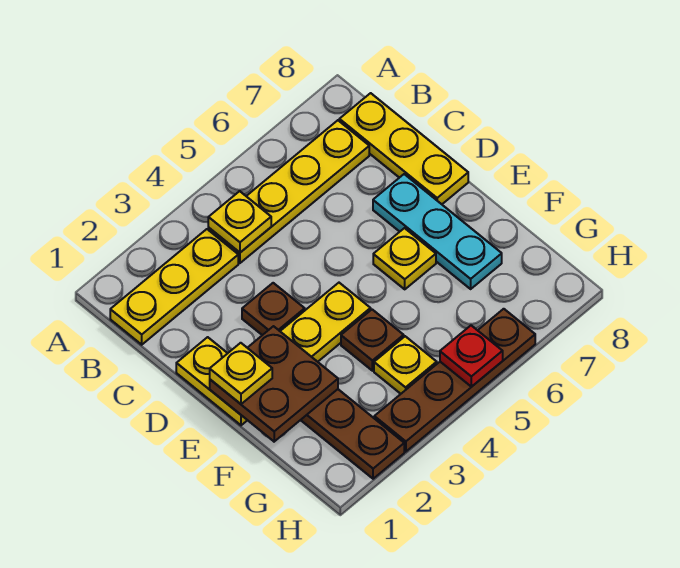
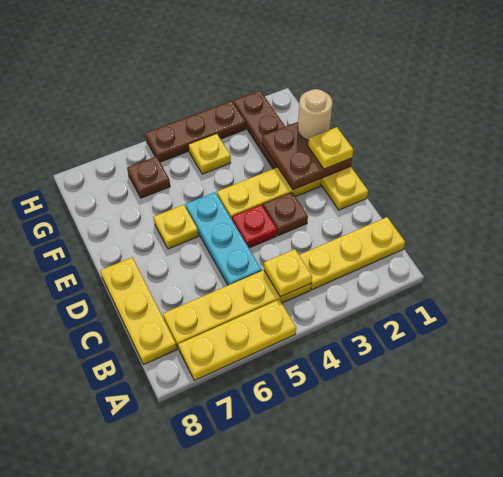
none -> yellow 1x3 plate [178,300,296,380]
cyan 1x3 plate [373,174,502,289] -> cyan 1x3 plate moved to [186,192,262,285]
none -> tan 1x1 round brick [298,89,332,140]
brown 1x1 plate [341,310,404,371] -> brown 1x1 plate moved to [127,156,170,198]
brown 1x4 plate [374,309,535,452] -> brown 1x3 plate [145,101,246,162]
red 1x1 plate [440,326,503,387] -> red 1x1 plate moved to [232,205,277,248]

